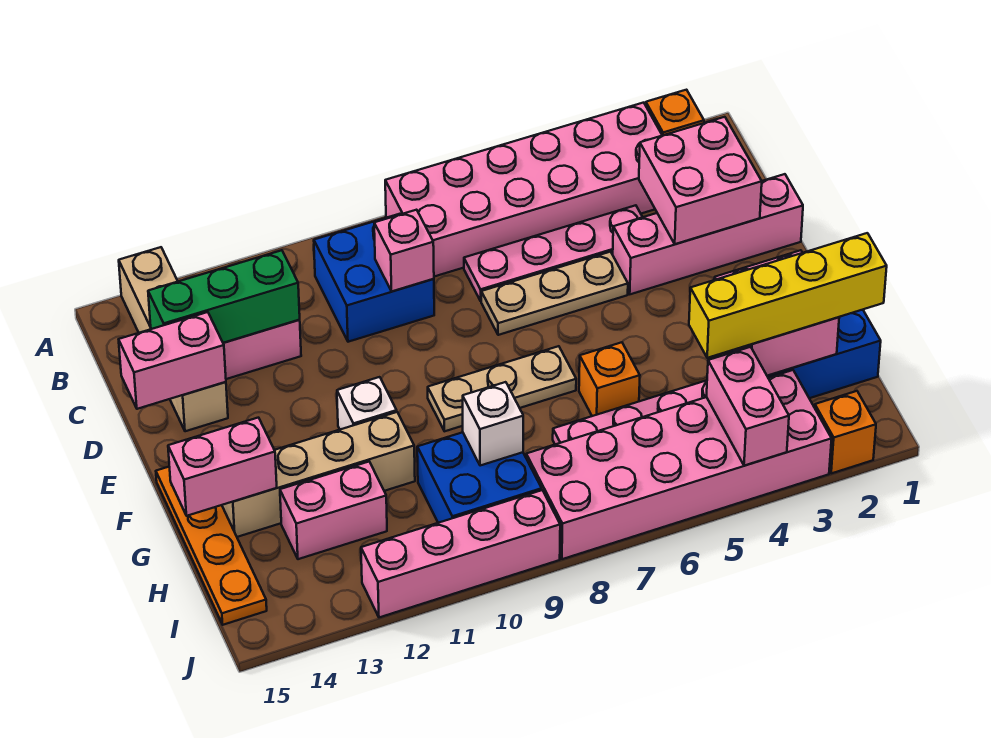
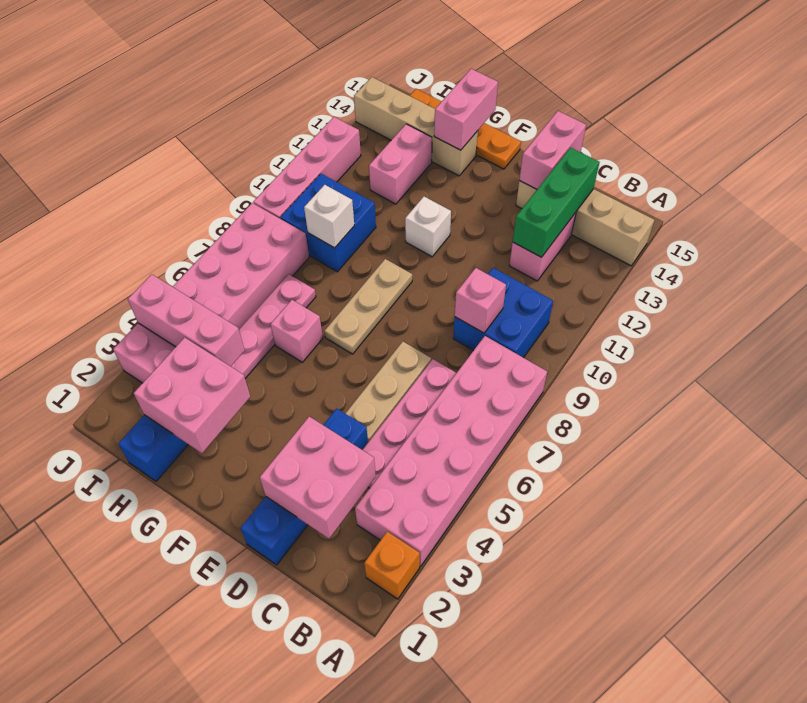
pink 1x4 brick [613,174,803,294] -> blue 1x4 brick [241,408,368,565]
orange 1x1 brick [579,342,640,416] -> pink 1x1 brick [271,300,323,362]
tan 1x4 brick [222,412,415,537] -> tan 1x4 brick turned to [354,77,478,176]
yellow 1x4 brick [689,233,887,358] -> none
pink 1x2 brick [706,347,789,466] -> pink 1x3 brick [128,274,245,366]
orange 1x1 brick [815,391,876,474] -> none

